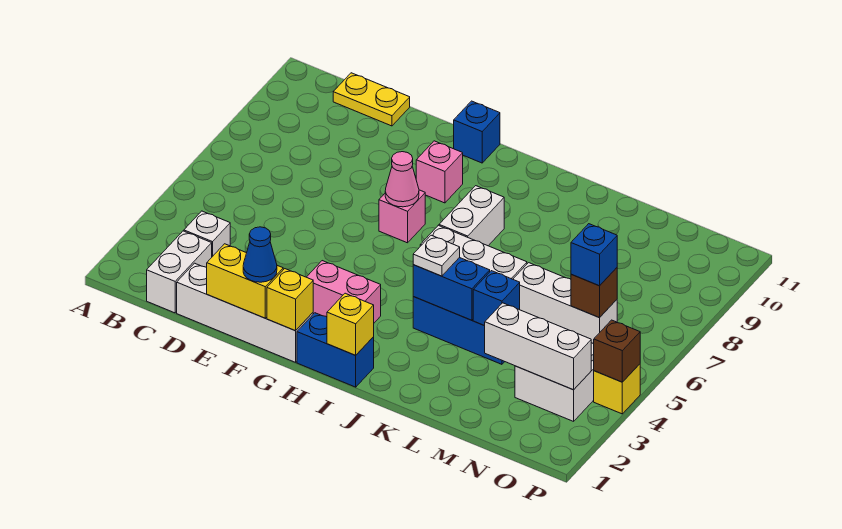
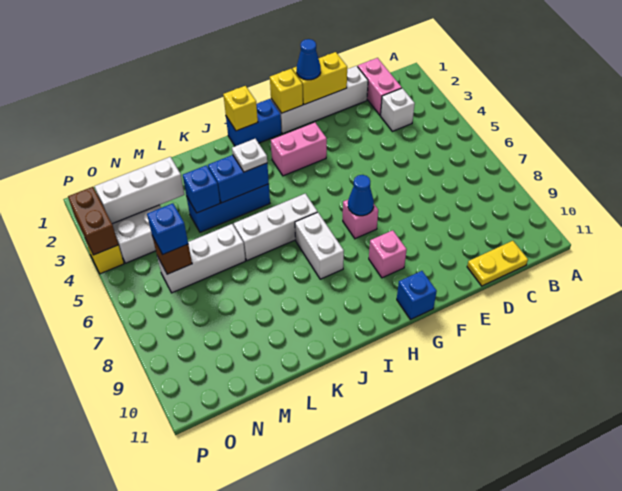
white 1x2 brick [147,231,212,313] -> pink 1x2 brick [358,58,402,116]
pink 1x1 cone [385,152,419,207] -> blue 1x1 cone [348,175,374,216]
brown 1x1 brick [594,320,640,382] -> brown 1x2 brick [68,187,118,255]

